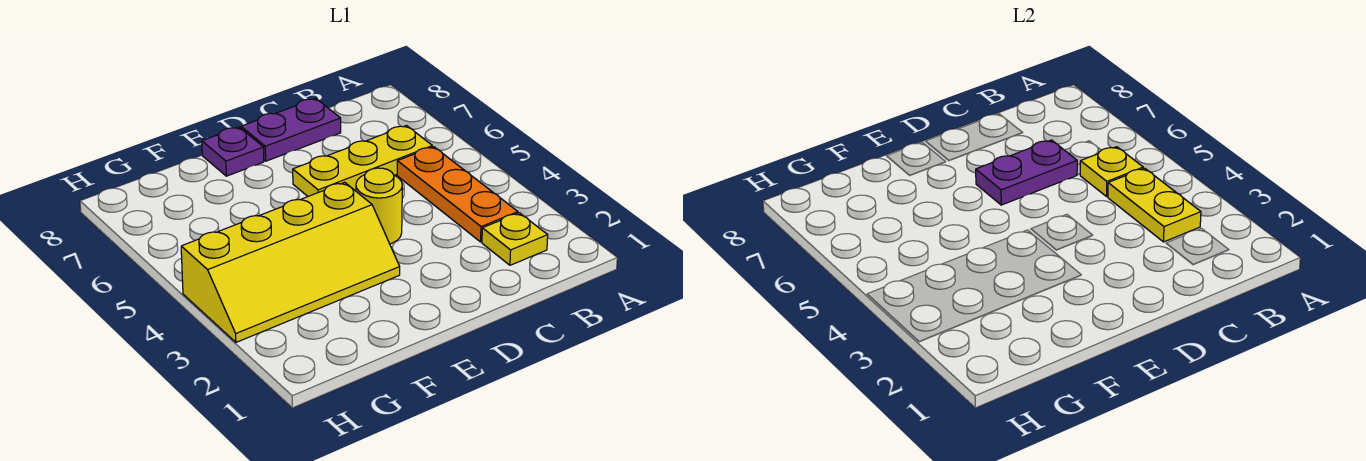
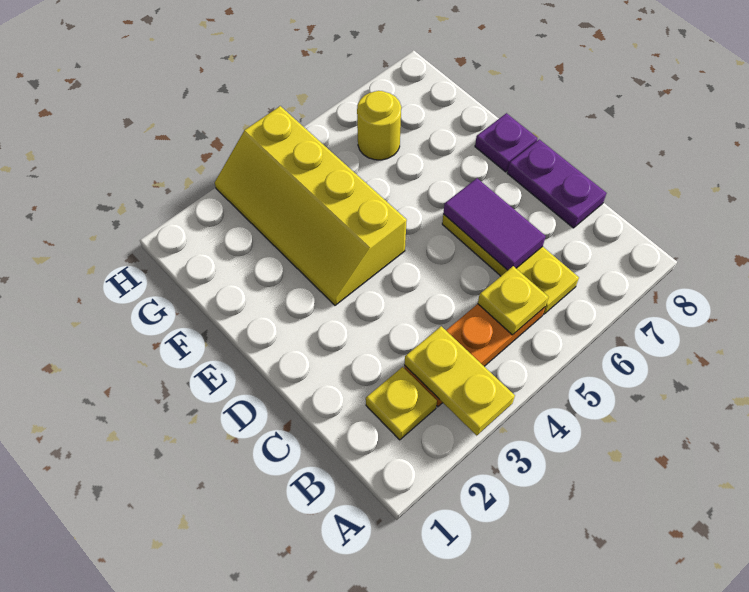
yellow 1x2 plate [1108,168,1201,242] -> yellow 1x2 plate turned to [404,326,515,436]
purple 1x2 plate [976,140,1077,205] -> purple 1x2 tile [443,178,546,270]
yellow 1x1 round brick [356,168,402,244] -> yellow 1x1 round brick moved to [357,91,401,160]

